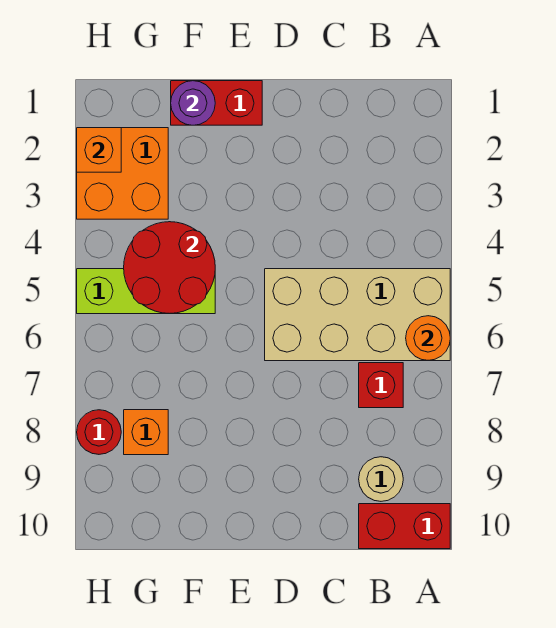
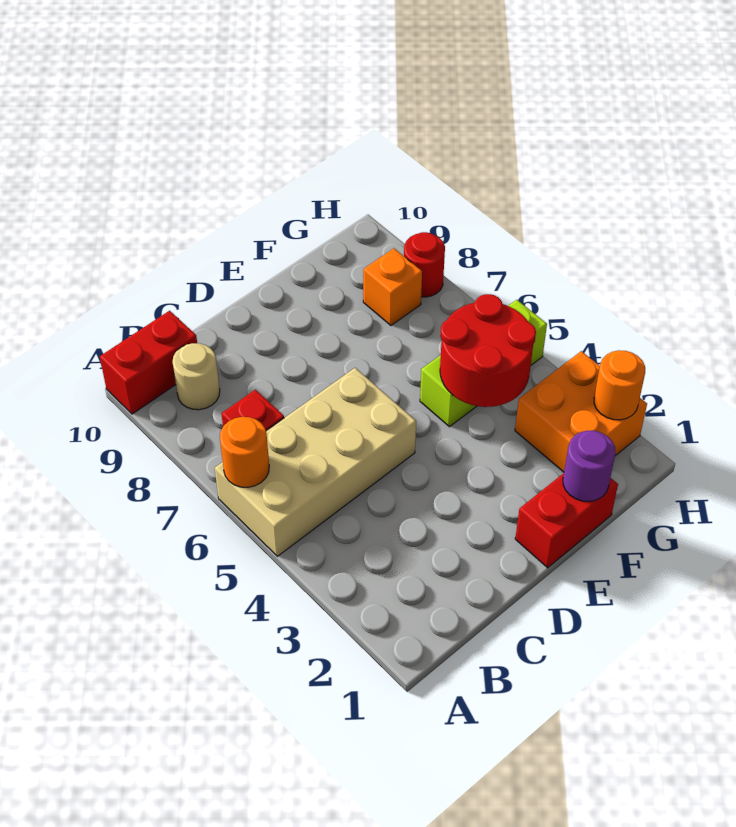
orange 1x1 brick [77,128,121,172] -> orange 1x1 round brick [594,350,645,420]

